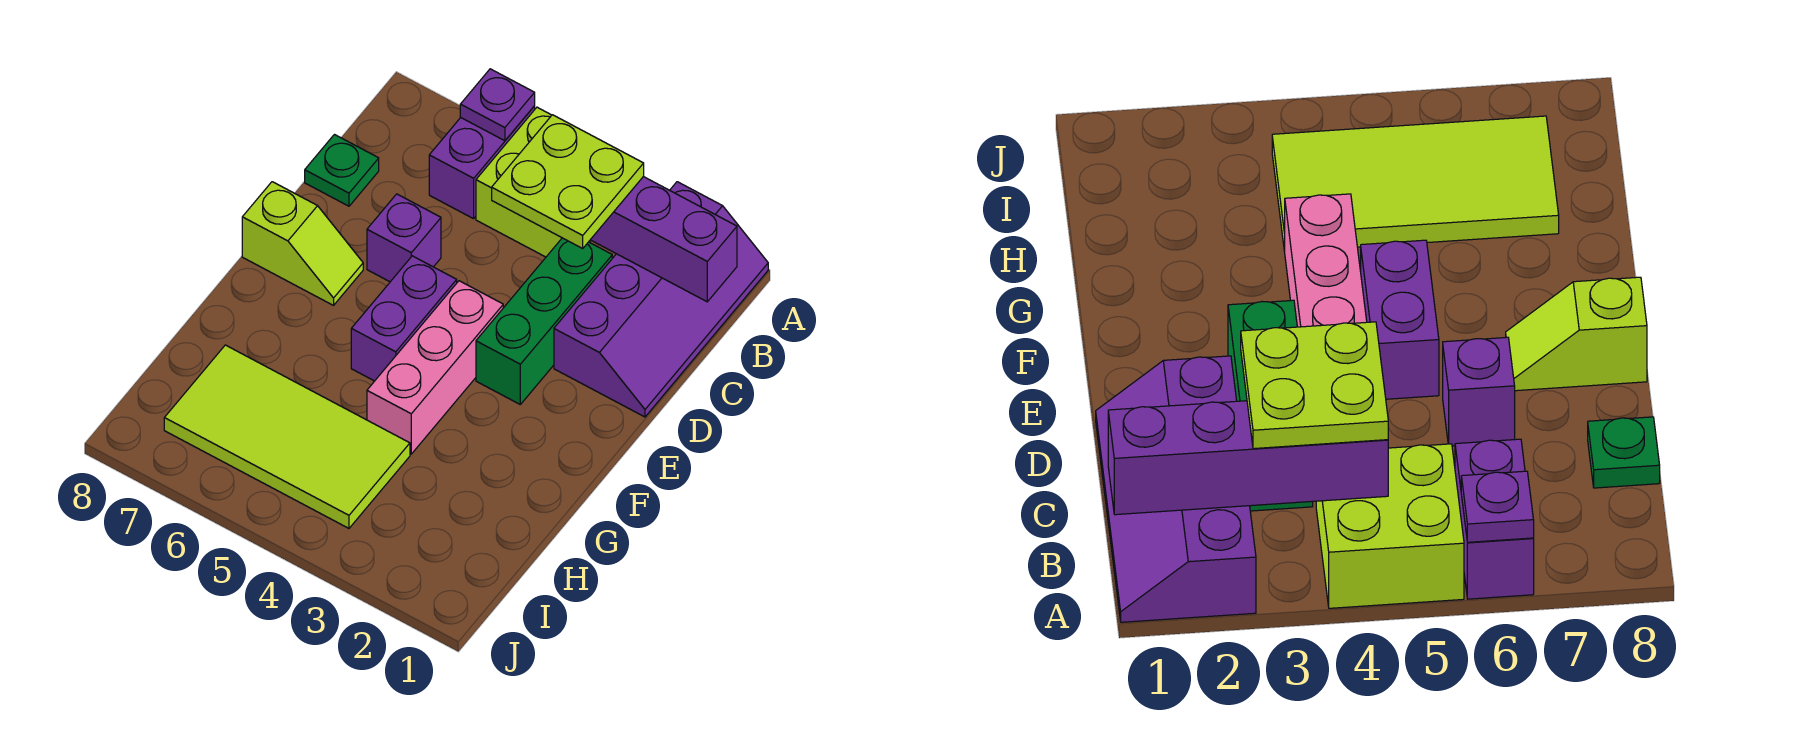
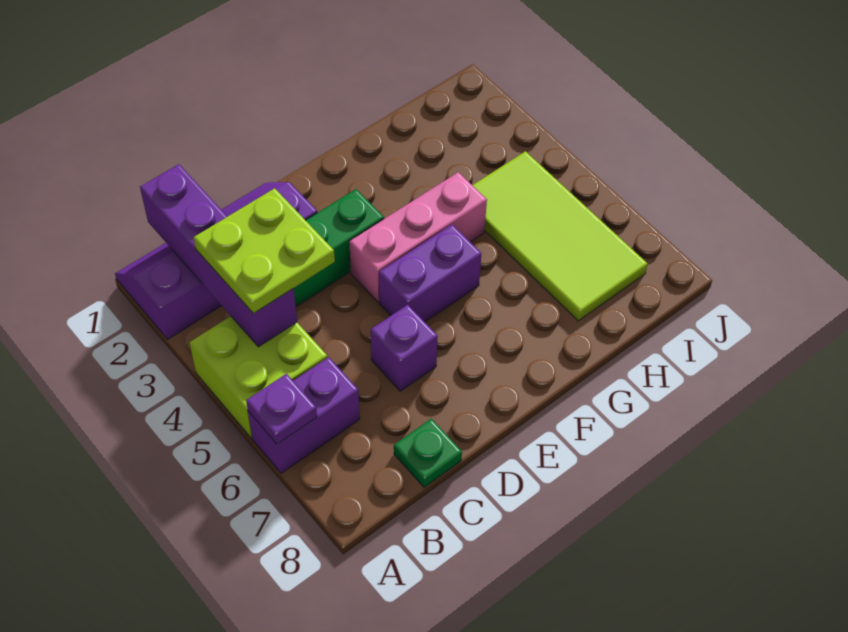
lime 1x2 slope [242,182,363,305] -> none

